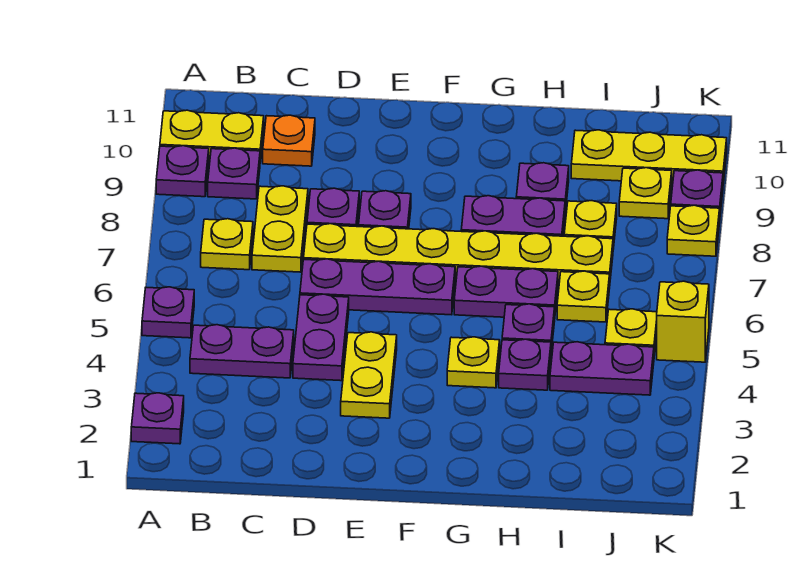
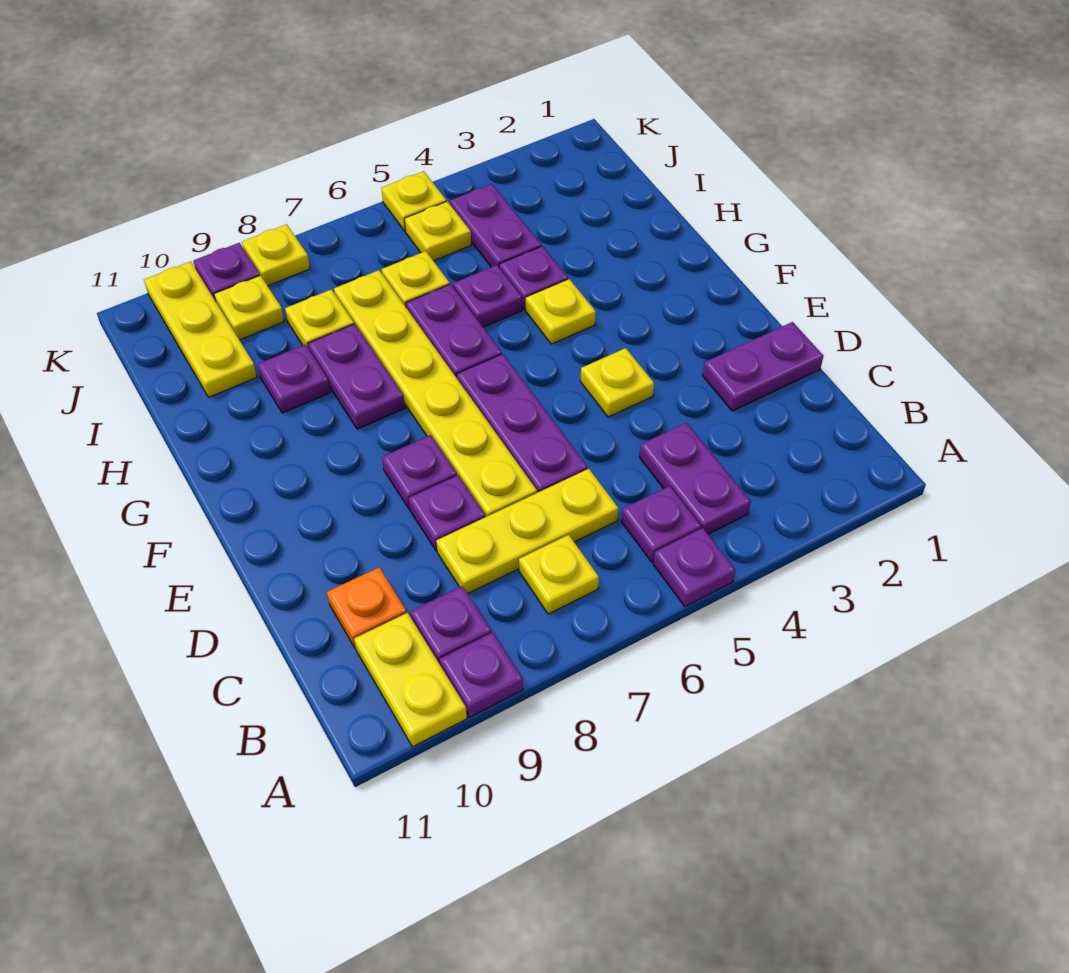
purple 1x1 plate [131,393,184,444] -> purple 1x1 plate moved to [621,486,701,562]
yellow 1x2 plate [252,186,308,272] -> yellow 1x3 plate [436,469,618,593]
purple 1x2 plate [293,294,349,381] -> purple 1x2 plate moved to [703,322,824,411]
yellow 1x2 plate [341,332,397,418] -> yellow 1x1 plate [580,348,654,417]
yellow 1x1 brick [657,281,709,362] -> yellow 1x1 plate [381,171,446,231]

